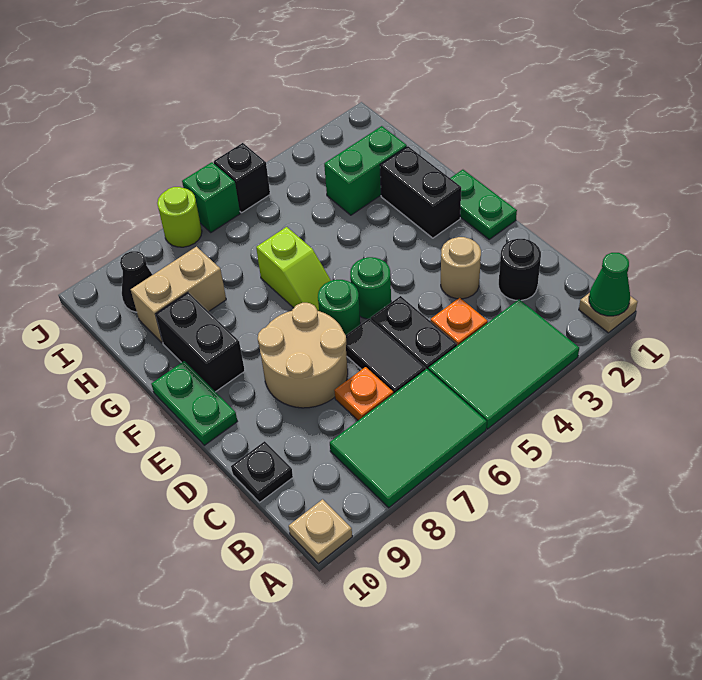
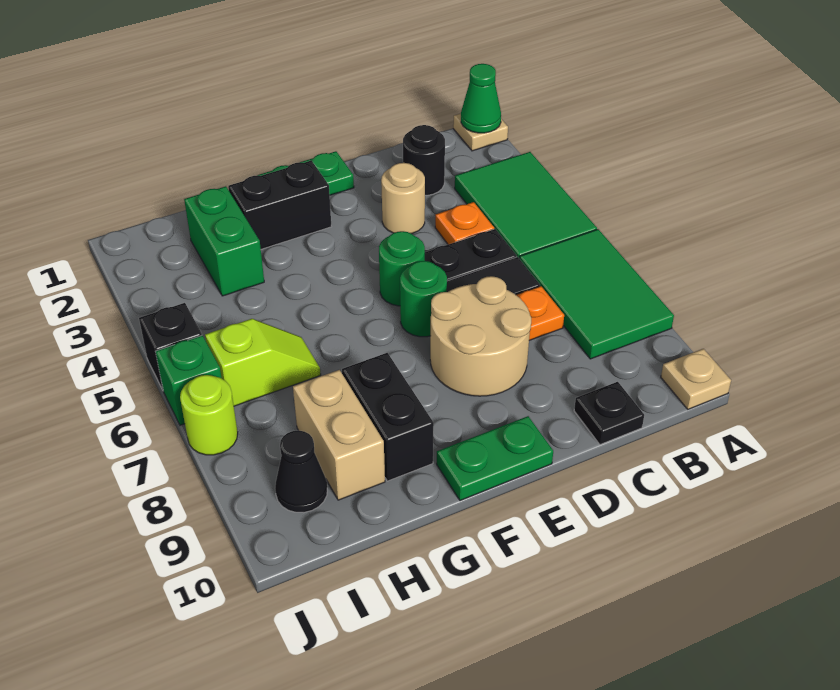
lime 1x2 slope [256,227,331,311] -> lime 1x2 slope moved to [205,319,321,406]
black 1x2 brick [155,293,245,392] -> black 1x2 brick turned to [342,353,434,481]

